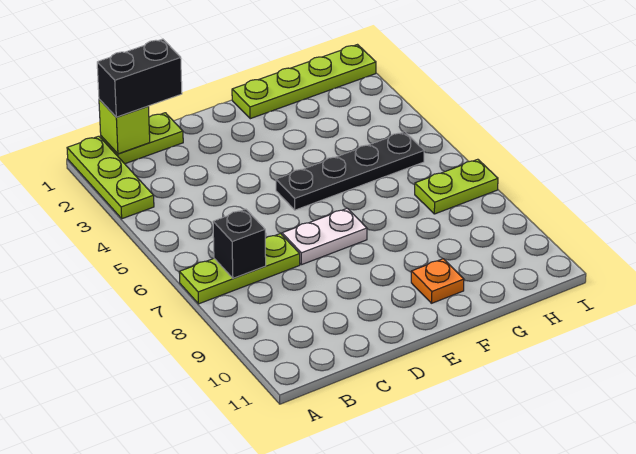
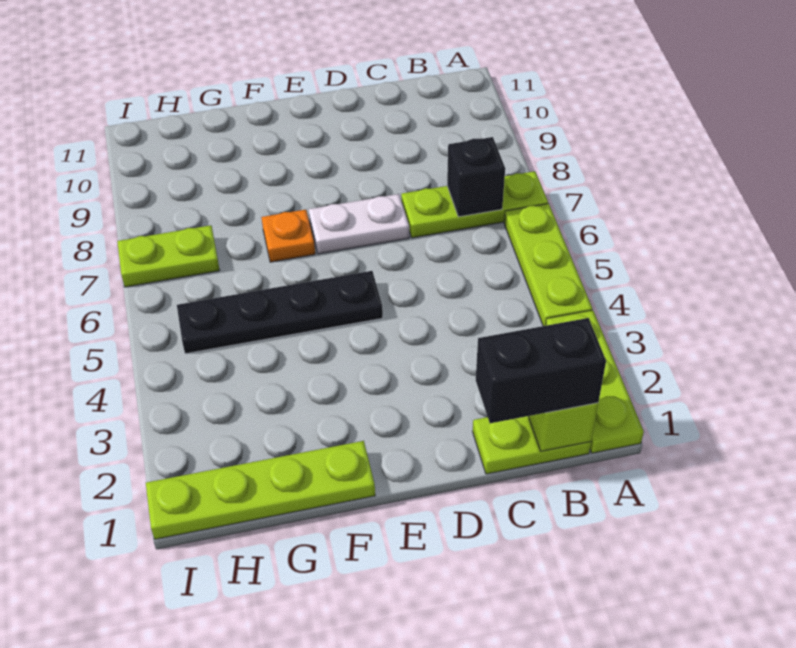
none -> lime 1x3 plate [504,204,592,326]
orange 1x1 plate [411,259,464,303] -> orange 1x1 plate moved to [261,210,315,262]

